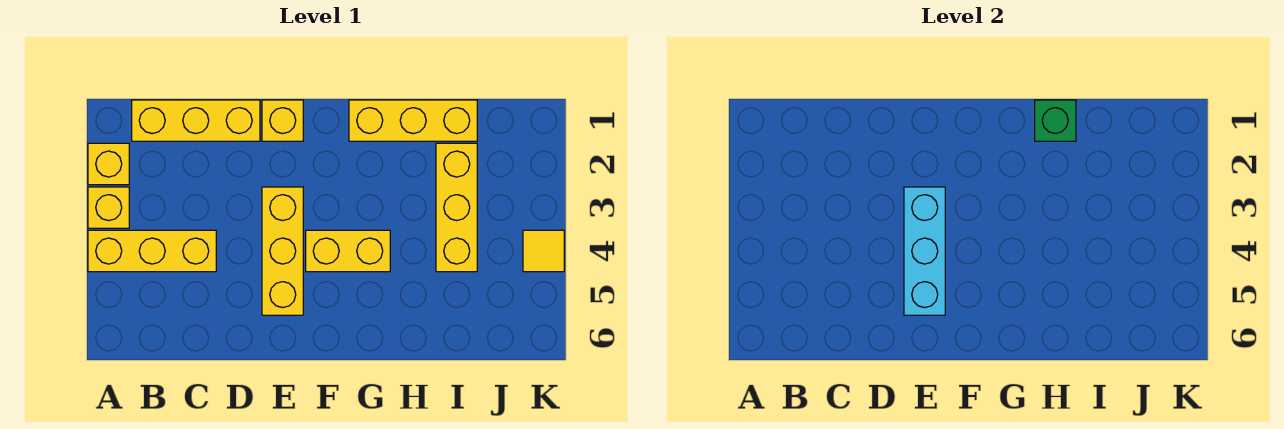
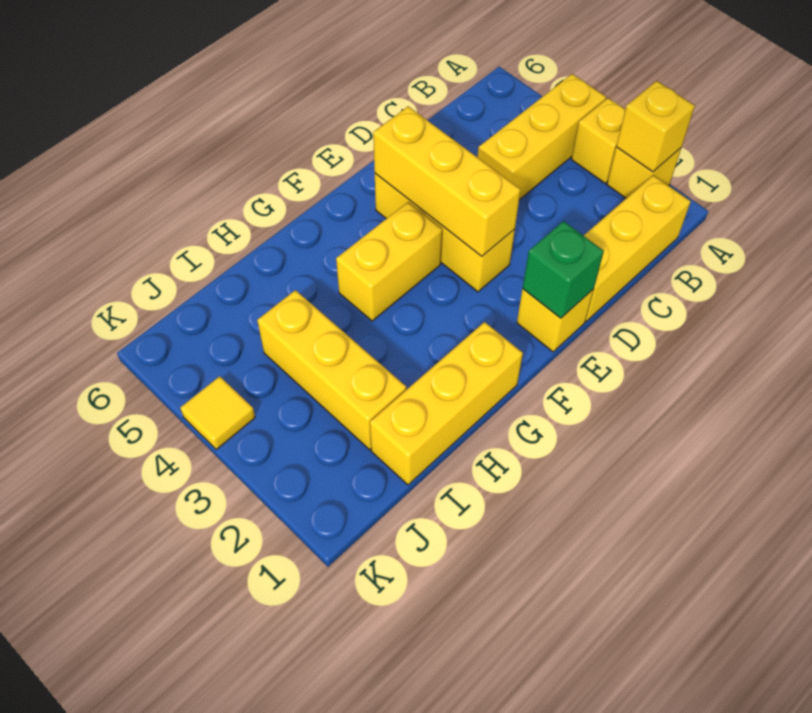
none -> yellow 1x1 brick [616,81,695,172]
cyan 1x3 brick [904,187,945,315] -> yellow 1x3 brick [373,106,521,256]
green 1x1 brick [1035,100,1076,141] -> green 1x1 brick moved to [523,221,604,318]

